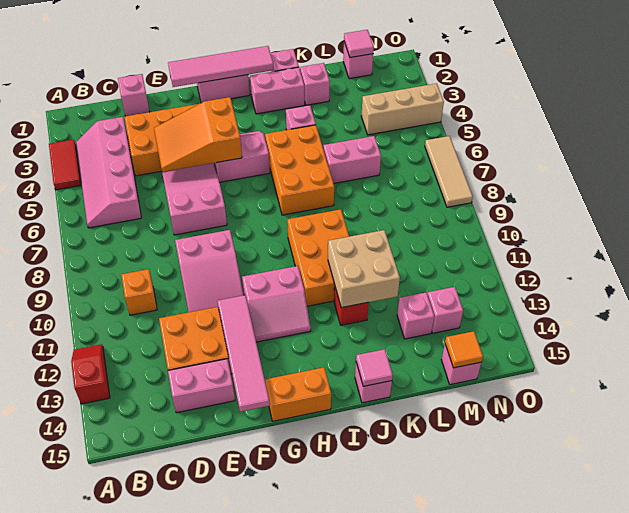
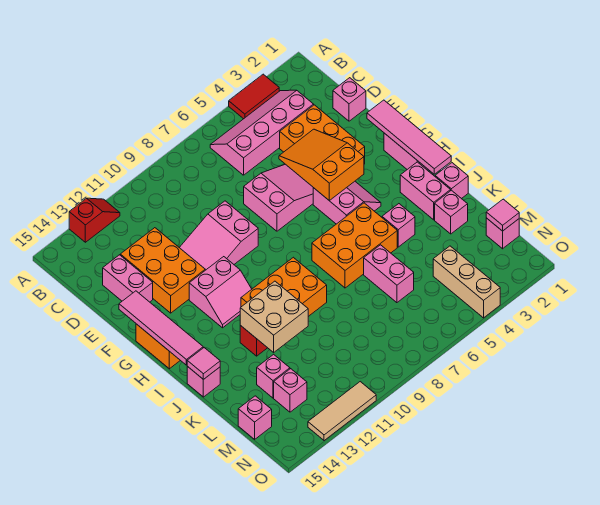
orange 1x1 brick [121,269,157,315] -> none
pink 1x4 tile [217,295,270,412] -> pink 1x4 tile turned to [119,291,203,365]
pink 2x2 slope [242,266,311,342] -> pink 2x2 slope turned to [189,257,252,328]
orange 1x1 tile [445,331,483,368] -> none
tan 1x3 tile [425,136,473,207] -> tan 1x3 tile moved to [308,382,376,441]

